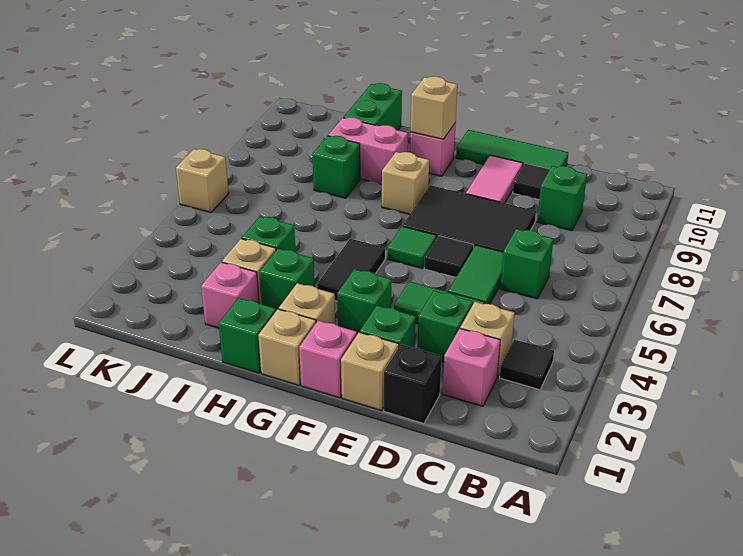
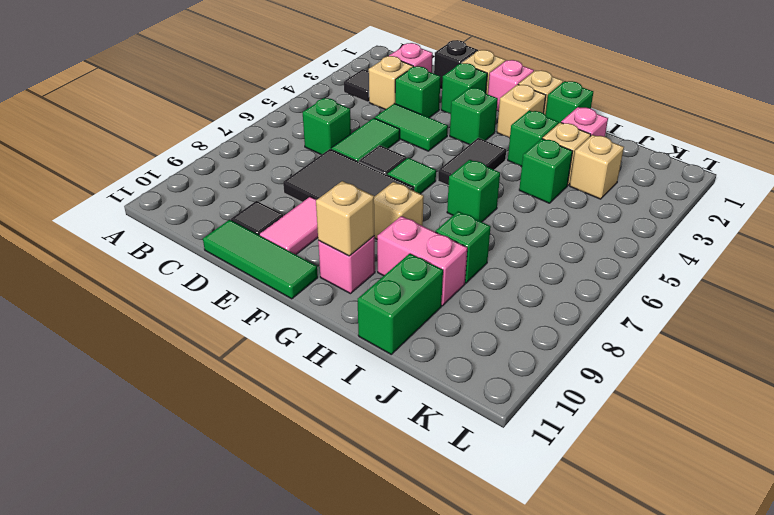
green 1x1 brick [537,166,587,231] -> green 1x1 brick moved to [447,160,500,222]
tan 1x1 brick [176,149,229,213] -> tan 1x1 brick moved to [570,135,624,199]

